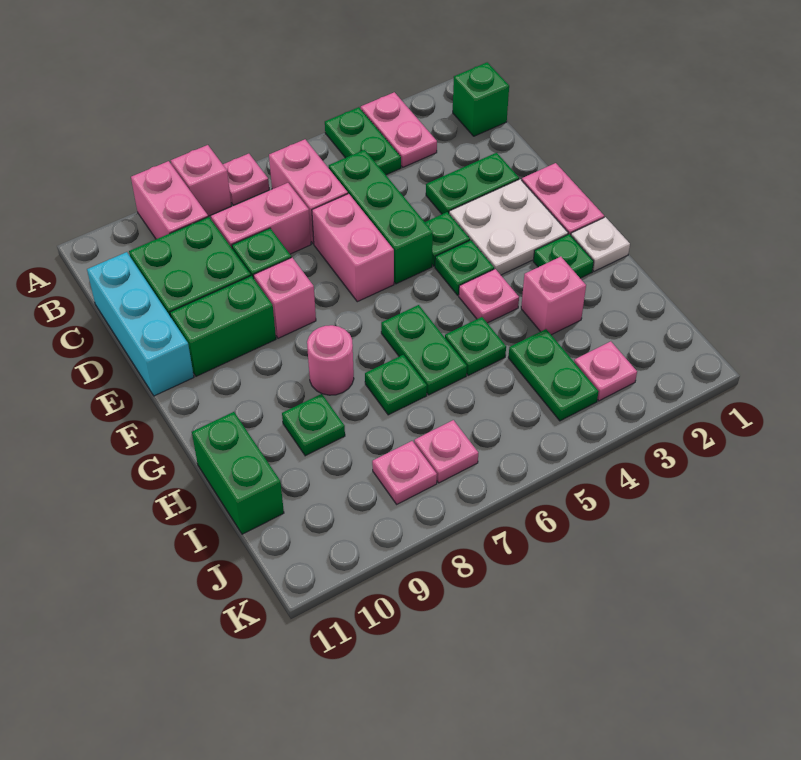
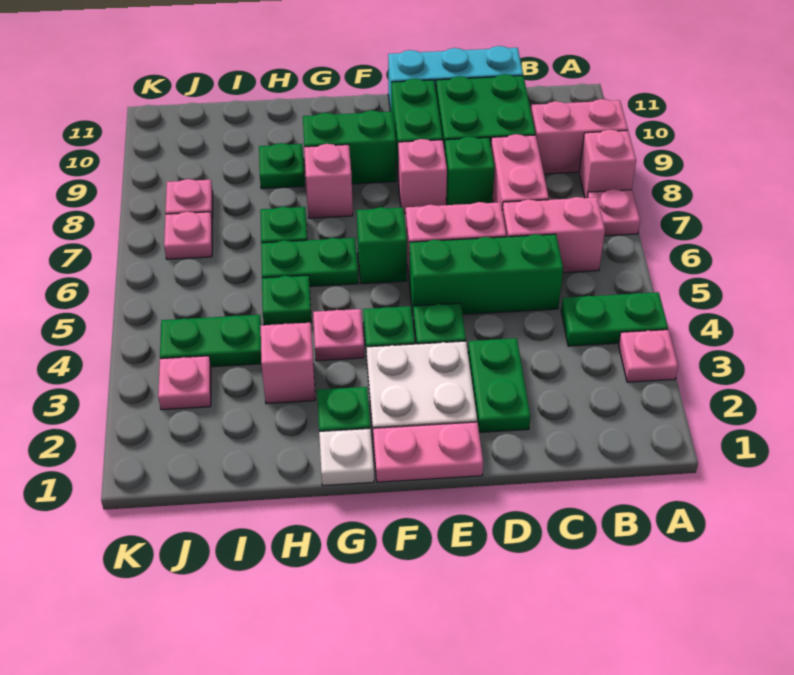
pink 1x2 plate [361,92,437,167] -> pink 1x1 plate [619,330,678,382]
green 1x1 brick [453,62,509,136] -> green 1x1 brick moved to [357,207,407,284]
pink 1x1 round brick [307,325,354,395] -> pink 1x1 brick [304,144,353,218]
green 1x2 brick [192,412,284,534] -> green 1x2 brick moved to [303,110,396,184]

